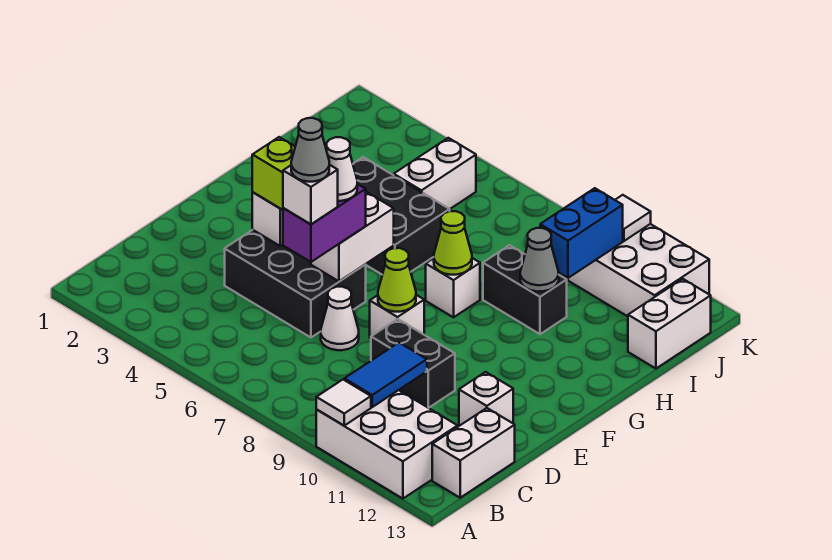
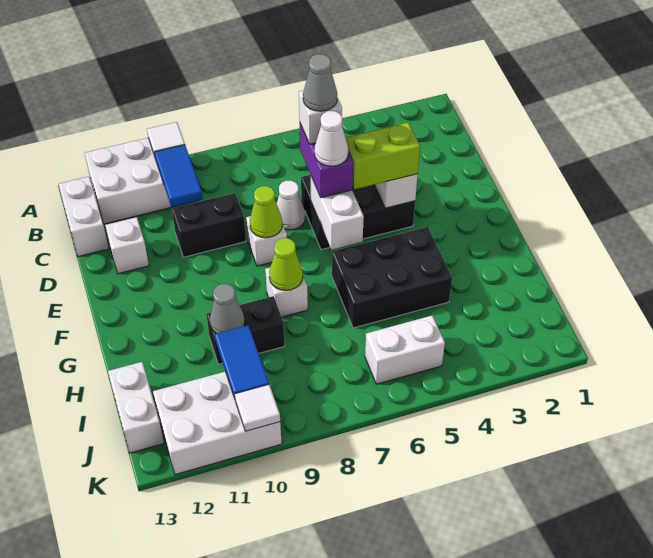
white 1x2 brick [394,138,476,209] -> white 1x2 brick turned to [365,316,445,384]
blue 1x2 brick [540,188,623,278] -> blue 1x2 tile [215,325,269,398]

